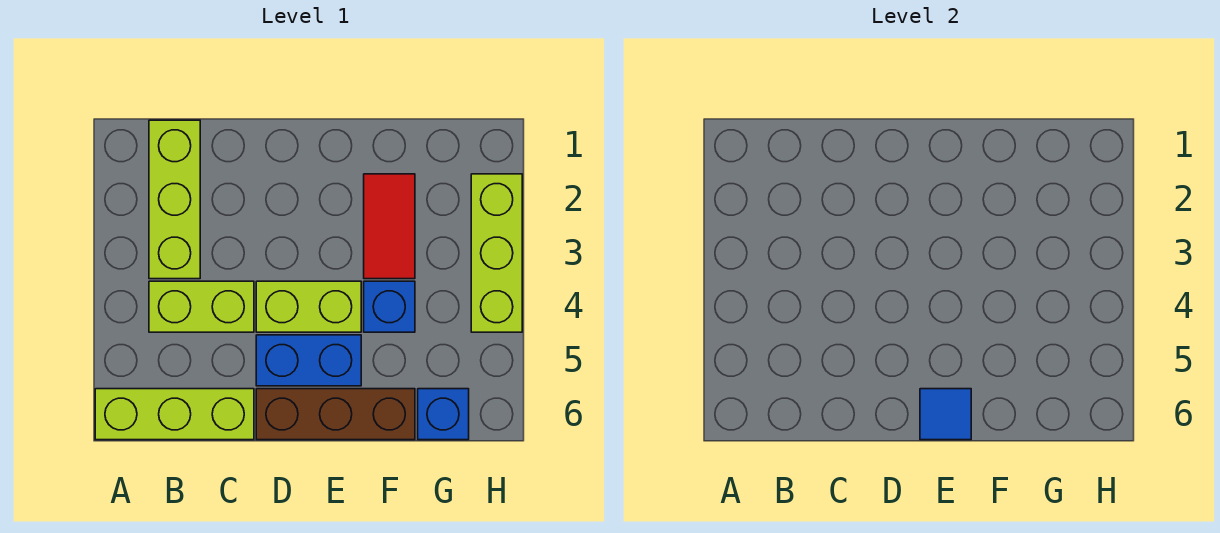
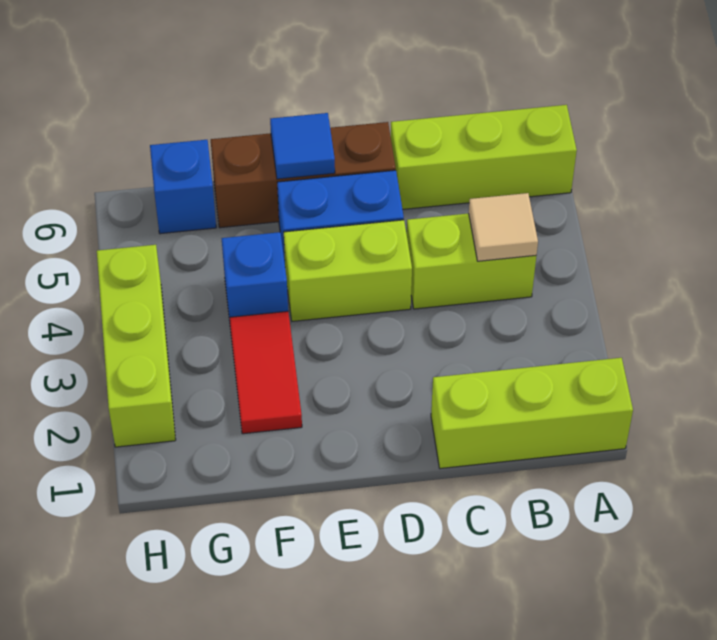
lime 1x3 brick [149,120,200,279] -> lime 1x3 brick turned to [431,358,633,469]
none -> tan 1x1 tile [469,193,538,261]

